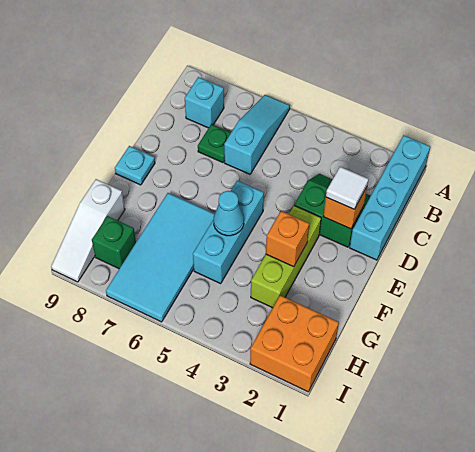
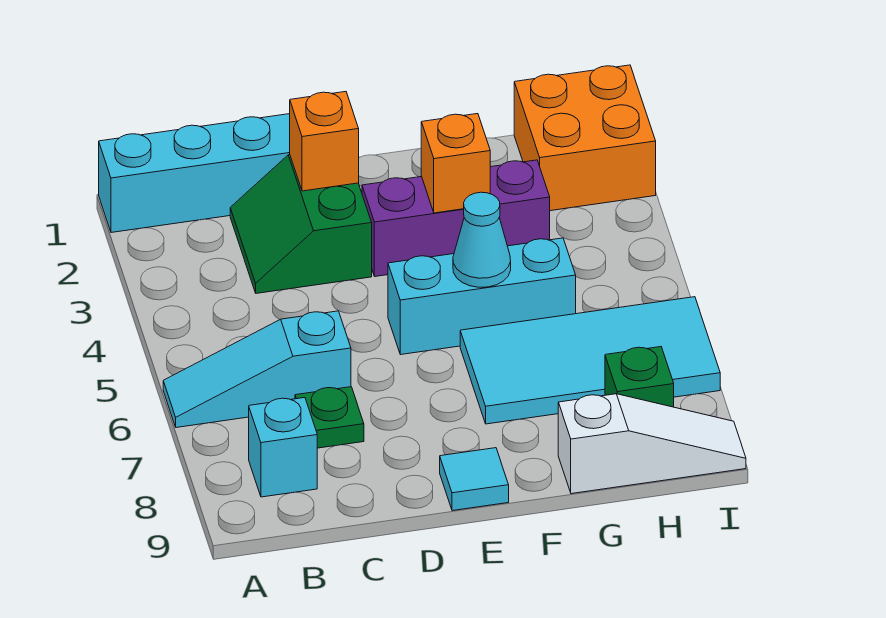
white 1x1 tile [326,167,368,209] -> none
lime 1x3 brick [251,206,321,308] -> purple 1x3 brick [362,160,550,276]
cyan 1x1 plate [115,146,155,185] -> cyan 1x1 tile [440,448,509,511]

